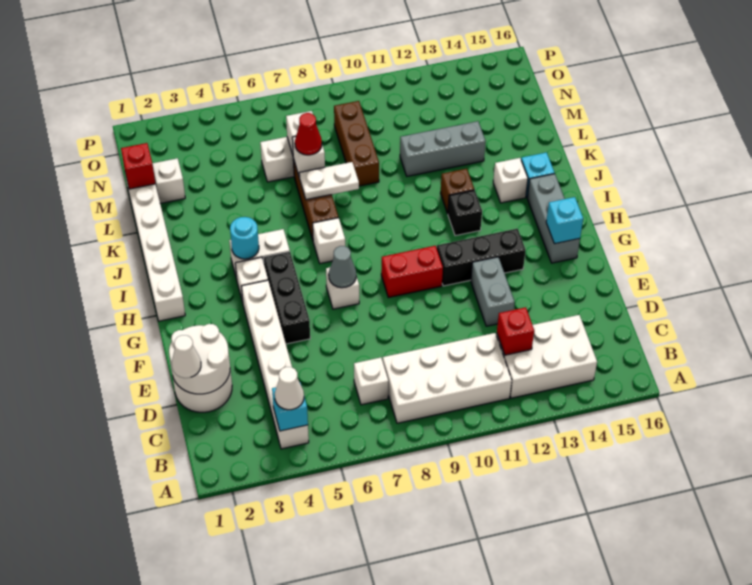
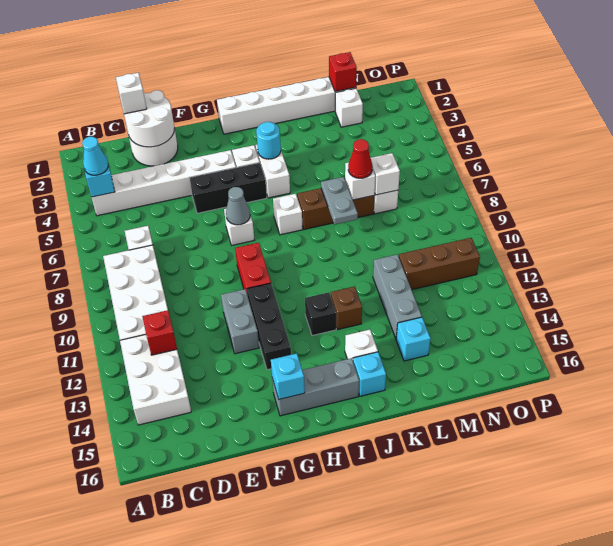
white 1x1 cone [275,367,304,410] -> cyan 1x1 cone [82,137,108,175]
white 1x1 cone [172,335,201,378] -> white 1x1 brick [116,73,147,114]
grey 1x2 brick [471,257,515,326] -> grey 1x2 brick turned to [221,289,259,354]
white 1x2 plate [299,162,359,200] -> grey 1x2 plate [321,177,358,225]
brown 1x3 brick [334,101,379,186] -> brown 1x3 brick moved to [399,238,480,290]
none -> cyan 1x1 brick [396,317,431,361]

